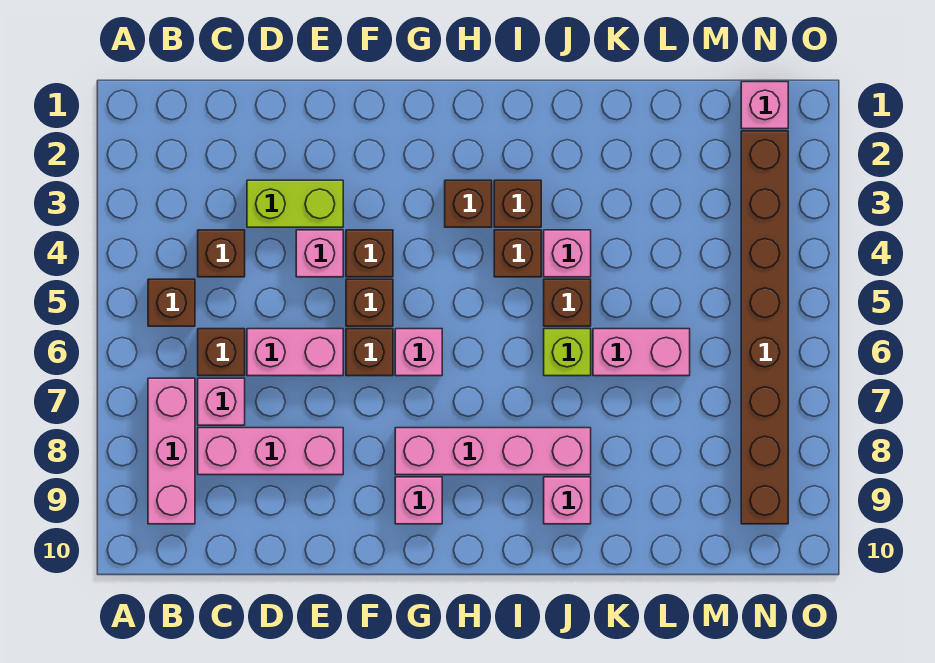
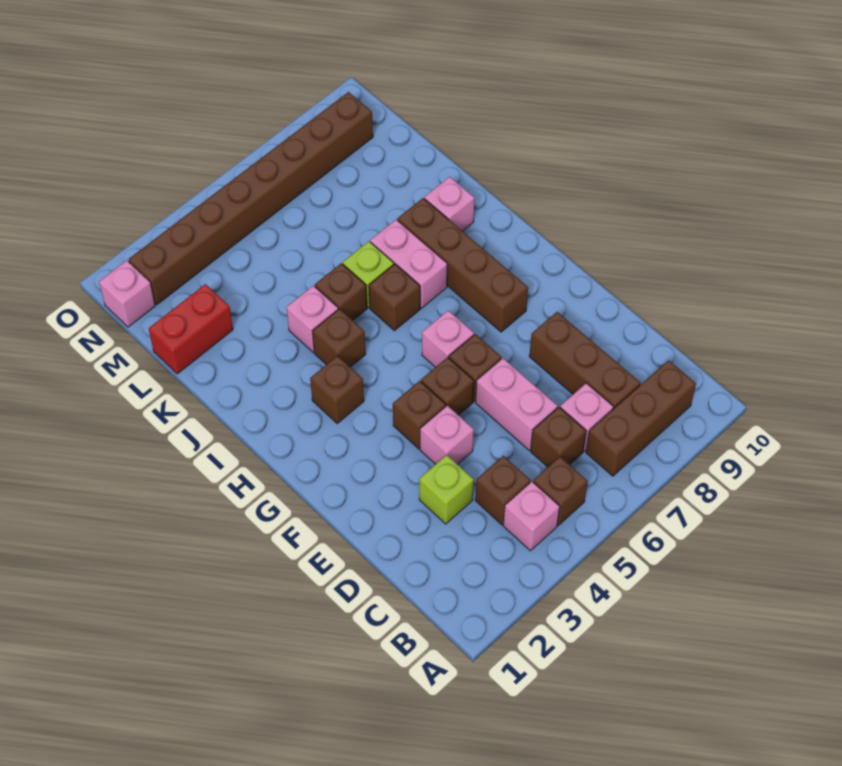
pink 1x3 brick [148,378,195,524] -> brown 1x3 brick [586,360,696,476]
pink 1x3 brick [198,428,343,475] -> brown 1x3 brick [529,312,641,409]
lime 1x2 brick [247,180,343,227] -> lime 1x1 brick [419,455,474,524]
pink 1x4 brick [395,428,591,475] -> brown 1x4 brick [397,198,528,332]
pink 1x1 brick [395,477,442,524] -> pink 1x1 brick moved to [503,482,560,551]
brown 1x1 brick [494,180,541,227] -> brown 1x1 brick moved to [369,264,420,331]
pink 1x2 brick [593,329,690,376] -> pink 1x2 brick moved to [370,220,447,308]
none -> red 1x2 brick [149,284,233,374]

